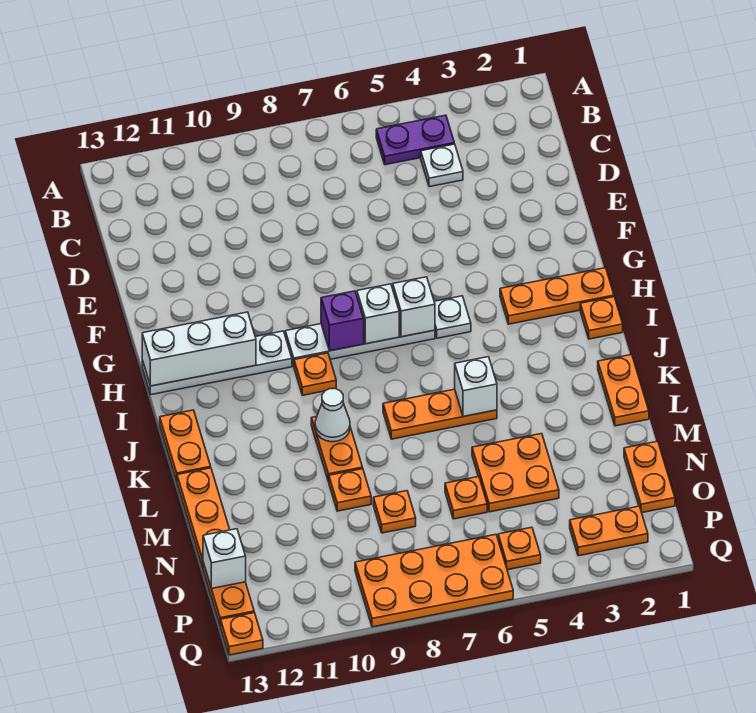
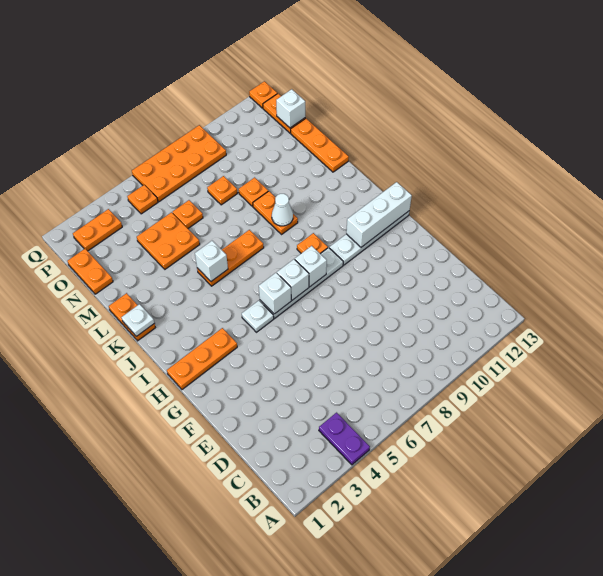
purple 1x2 plate [376,115,454,165] -> purple 1x2 plate turned to [319,413,370,465]
white 1x1 plate [421,144,463,187] -> white 1x1 plate moved to [122,304,154,337]
purple 1x1 brick [321,291,364,351] -> white 1x1 brick [295,246,327,287]
orange 1x1 plate [580,297,623,339] -> none
orange 1x2 plate [160,410,211,481] -> none

